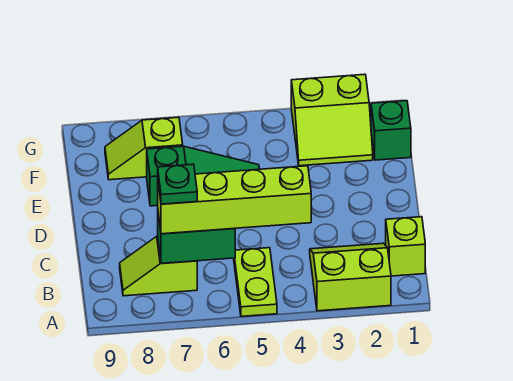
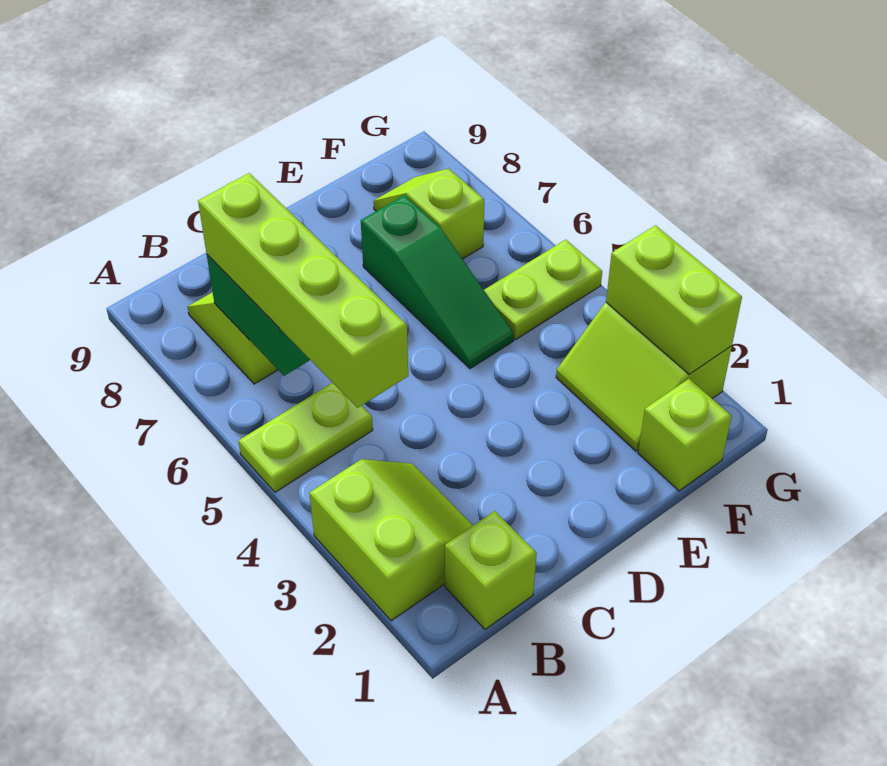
green 1x1 plate [158,164,197,204] -> none
green 1x1 brick [371,101,411,160] -> lime 1x1 brick [638,379,732,491]
none -> lime 1x2 plate [484,240,602,340]
none -> lime 1x2 brick [606,225,742,374]

